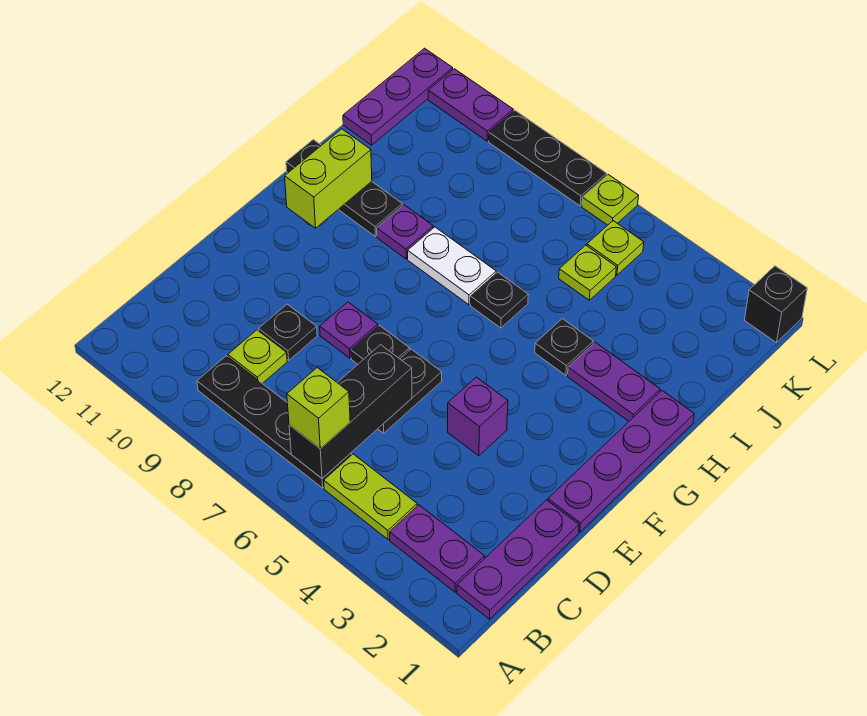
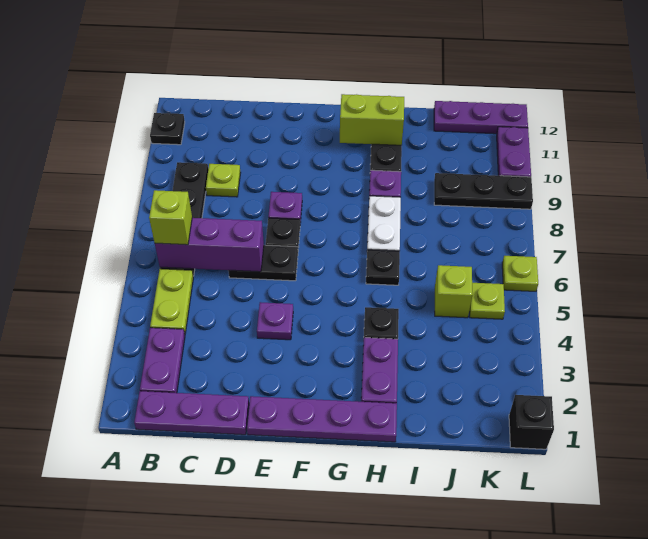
black 1x3 brick [289,345,412,478] -> purple 1x3 brick [155,218,264,272]
black 1x1 plate [259,304,317,360] -> black 1x1 plate moved to [150,113,185,145]
purple 1x1 brick [448,377,508,456] -> purple 1x1 plate [257,302,293,340]
lime 1x1 plate [559,245,616,300] -> lime 1x1 brick [435,265,473,318]
black 1x3 plate [489,110,607,206] -> black 1x3 plate turned to [434,173,533,209]

